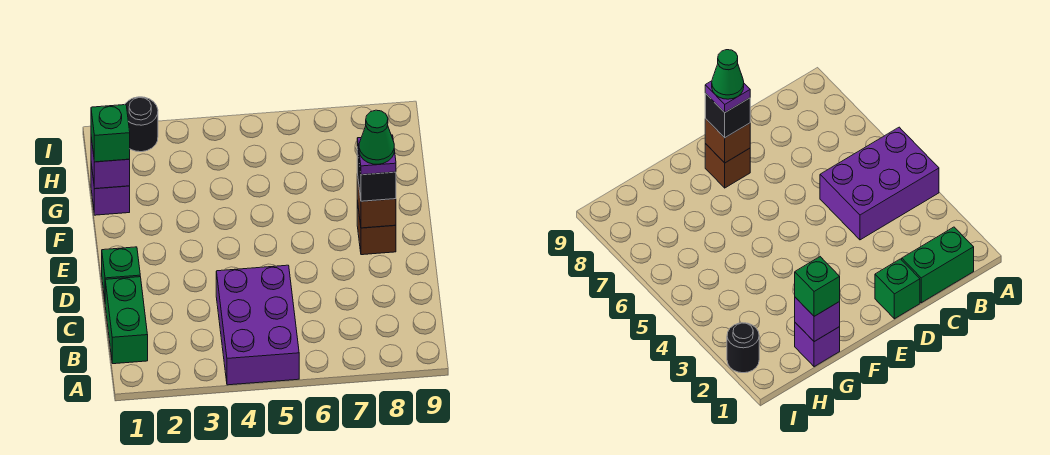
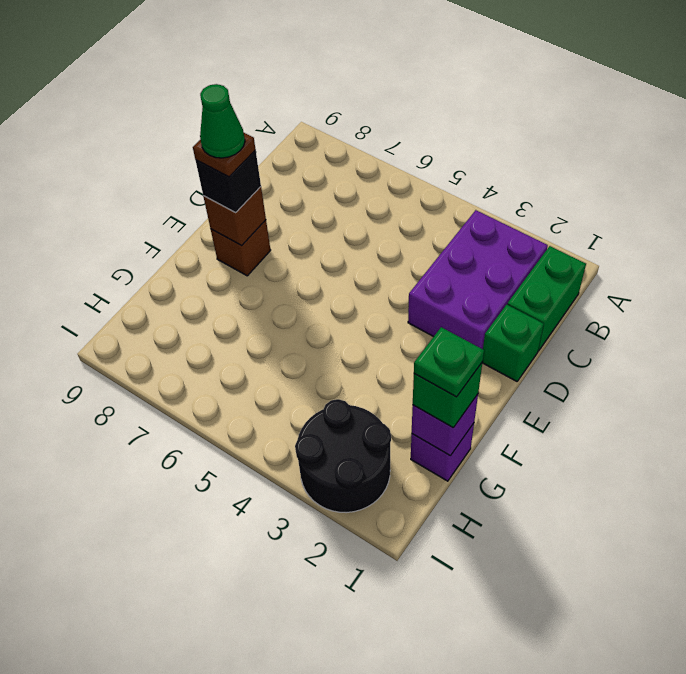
purple 2x3 brick [216,265,299,385] -> purple 2x3 brick moved to [408,210,548,349]
purple 1x1 plate [357,135,396,175] -> brown 1x1 plate [193,133,256,177]
none -> green 1x1 plate [414,327,484,397]
black 1x1 round brick [125,97,158,152] -> black 2x2 round brick [295,399,391,513]

